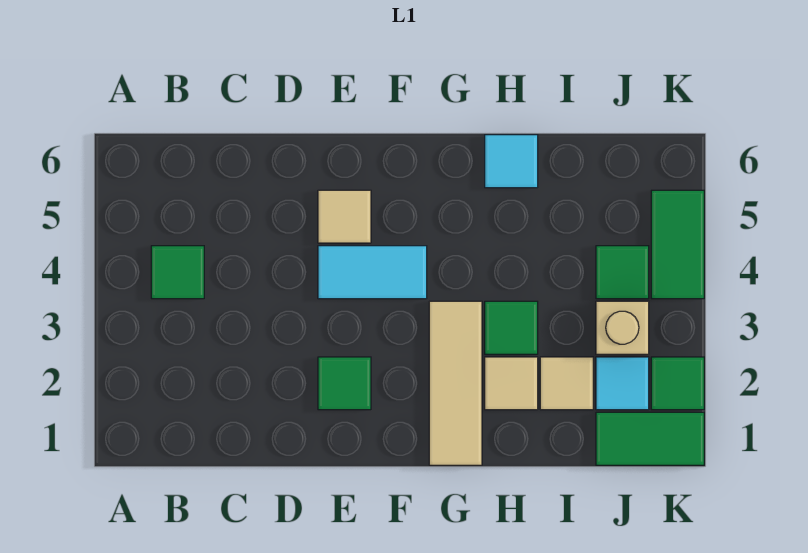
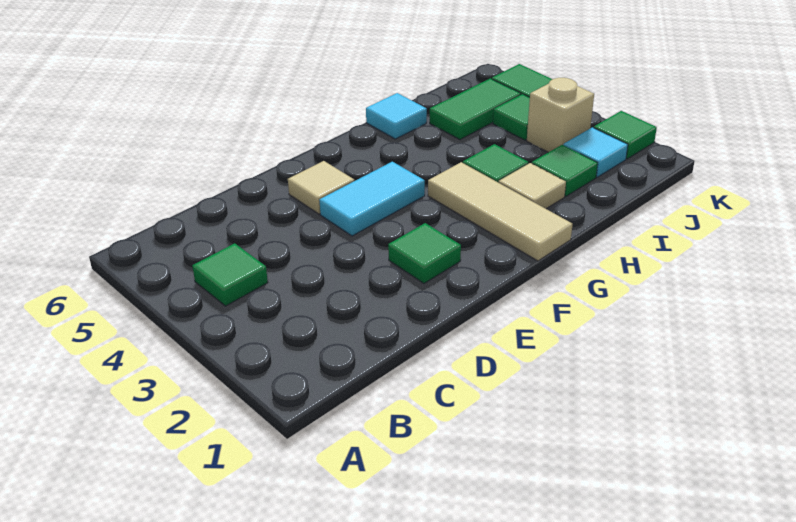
tan 1x1 tile [540,357,593,410] -> green 1x1 tile [532,145,598,196]
green 1x2 tile [596,412,704,465] -> green 1x2 tile moved to [430,78,521,140]

